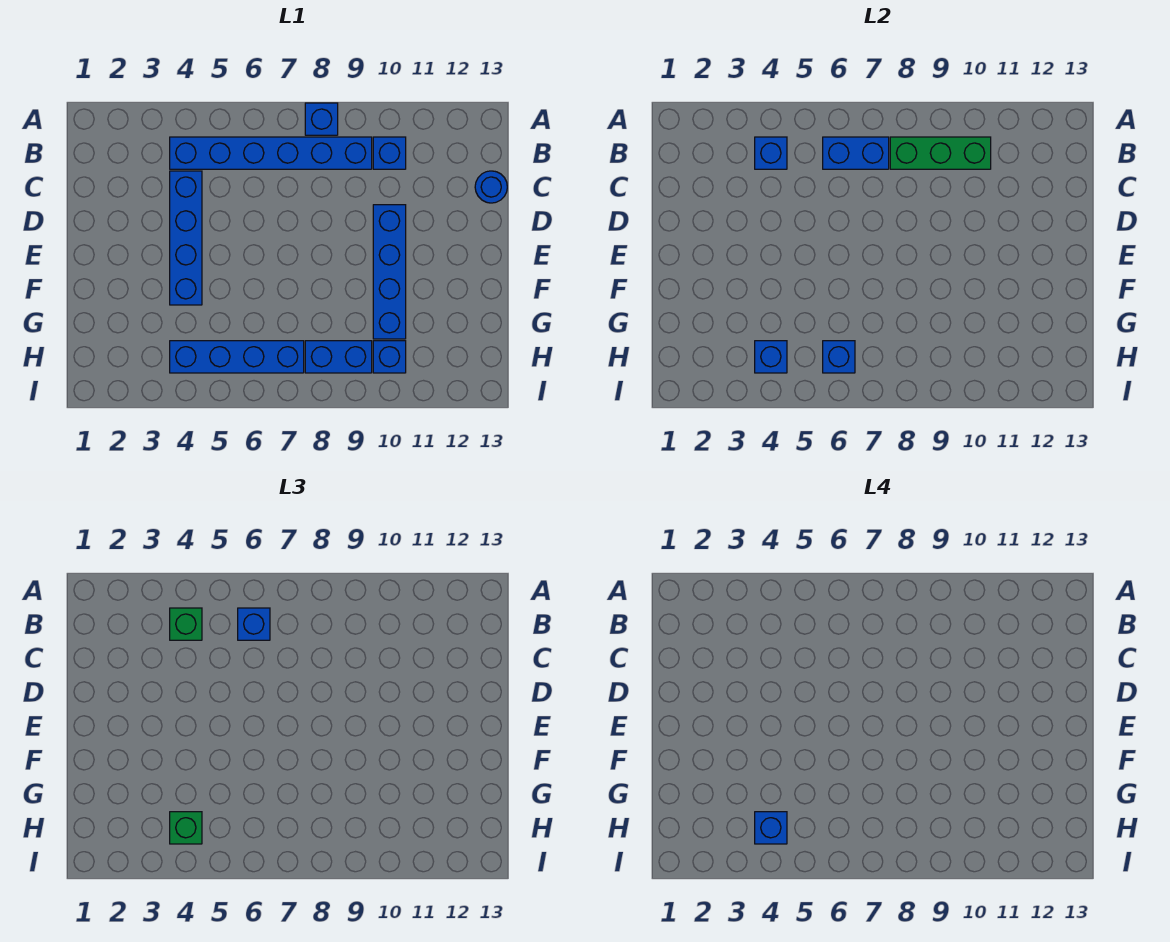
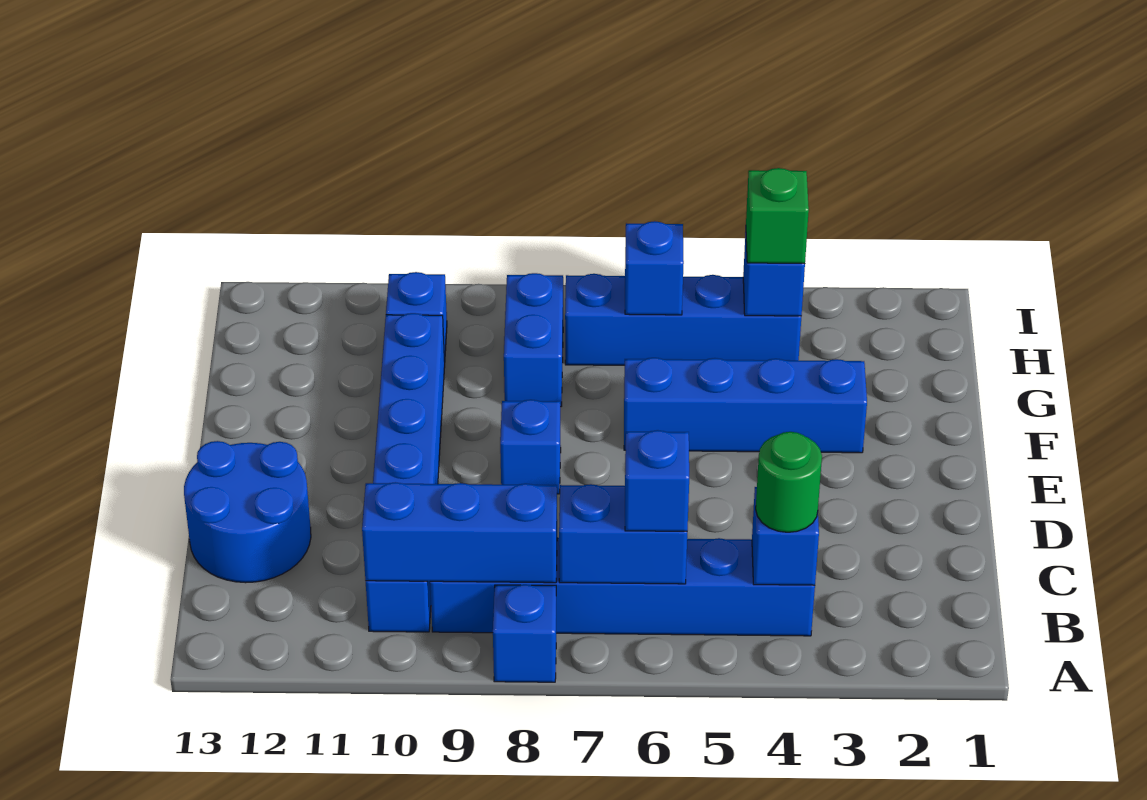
green 1x1 brick [170,608,202,640] -> green 1x1 round brick [756,432,822,532]
green 1x3 brick [890,137,991,169] -> blue 1x3 brick [362,482,557,583]
blue 1x4 brick [170,171,202,305] -> blue 1x4 brick turned to [624,358,867,453]
blue 1x1 round brick [475,171,507,203] -> blue 2x2 round brick [184,441,311,583]
blue 1x1 brick [755,812,787,844] -> blue 1x1 brick moved to [500,400,561,494]
blue 1x2 brick [305,341,372,373] -> blue 1x2 brick turned to [504,273,563,407]

